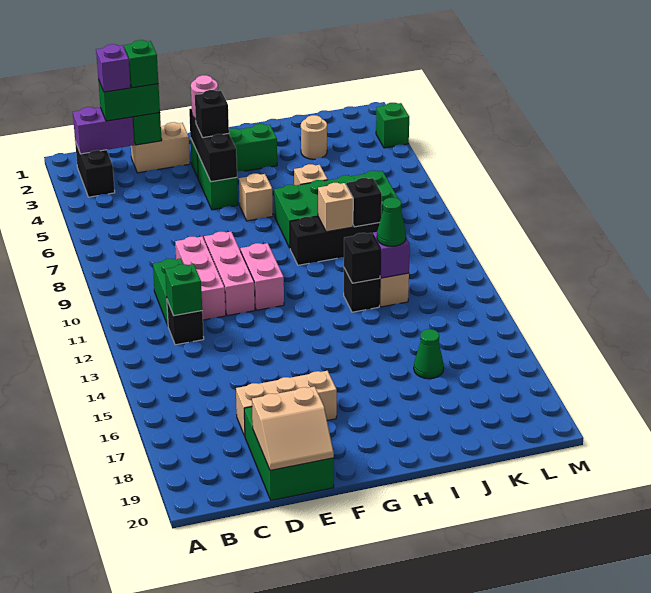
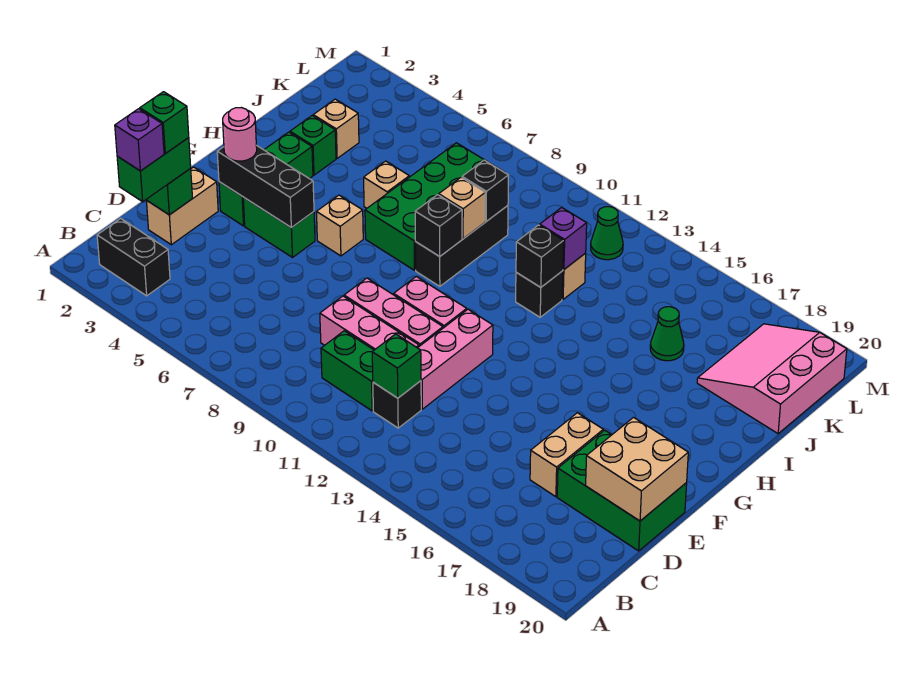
purple 1x2 brick [73,107,134,154] -> none
none -> pink 1x3 brick [418,309,493,409]
tan 1x3 brick [236,371,337,436] -> tan 1x2 brick [530,413,603,497]
tan 2x2 slope [252,386,334,470] -> tan 2x2 brick [586,417,688,521]
black 1x1 brick [195,90,229,138] -> black 1x1 brick moved to [415,195,462,256]
tan 1x1 round brick [301,115,327,159] -> tan 1x1 brick [313,99,359,158]
green 1x1 cone [377,198,406,246] -> green 1x1 cone moved to [591,207,623,260]
none -> pink 3x3 slope [697,324,847,434]
green 1x1 brick [376,103,409,148] -> green 1x1 brick moved to [290,116,336,175]

